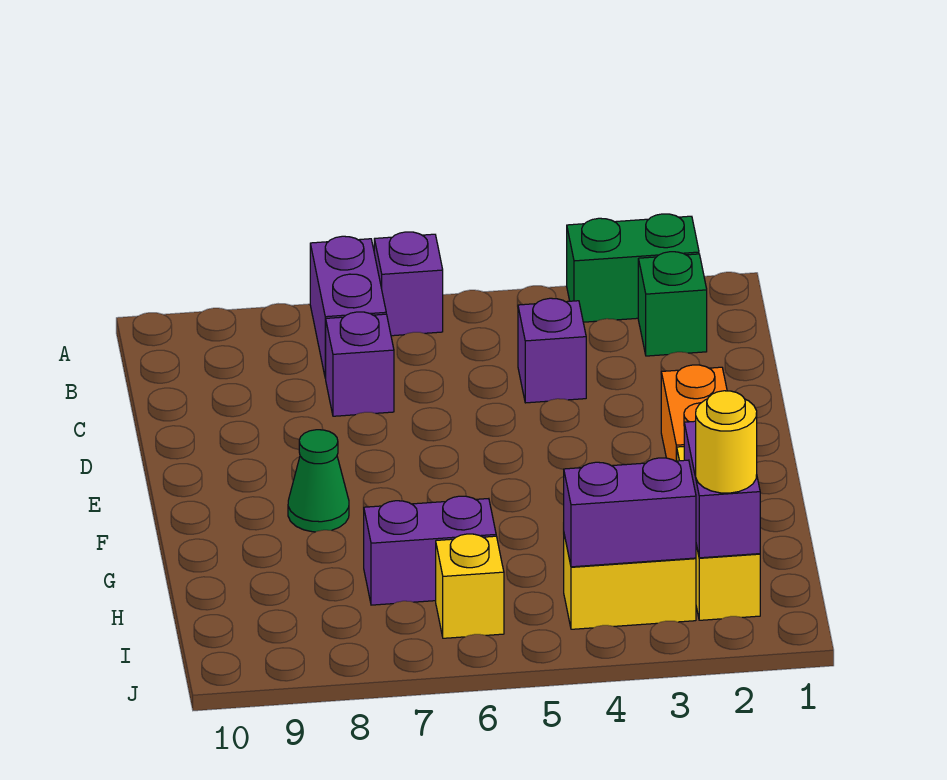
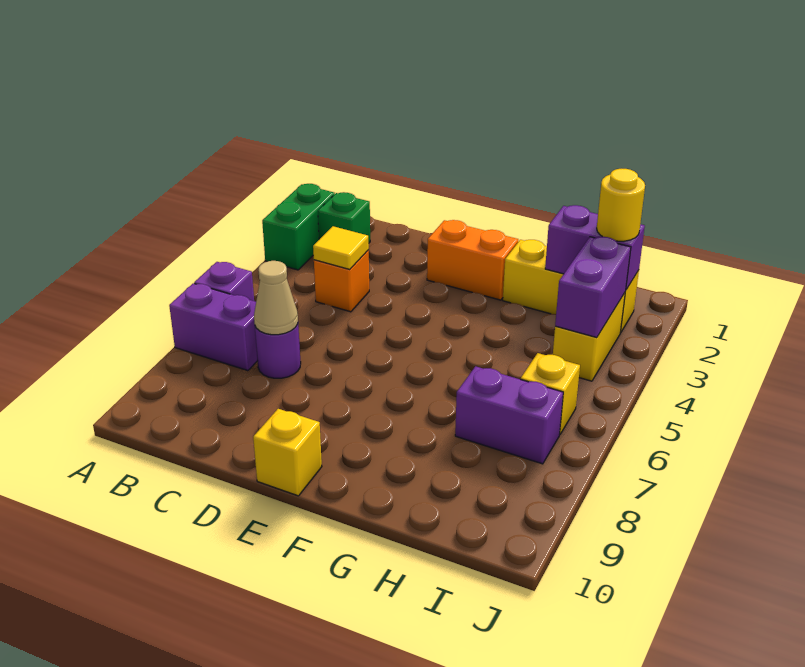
purple 1x1 brick [518,298,586,403] -> orange 1x1 brick [314,250,369,312]
none -> yellow 1x1 tile [313,226,369,269]
purple 1x1 brick [326,312,394,416] -> purple 1x1 round brick [255,324,301,378]
none -> tan 1x1 cone [254,261,298,335]
none -> yellow 1x1 brick [253,409,322,496]
green 1x1 cone [288,430,349,532] -> none
purple 1x2 brick [364,496,496,605] -> purple 1x2 brick turned to [455,366,563,464]

